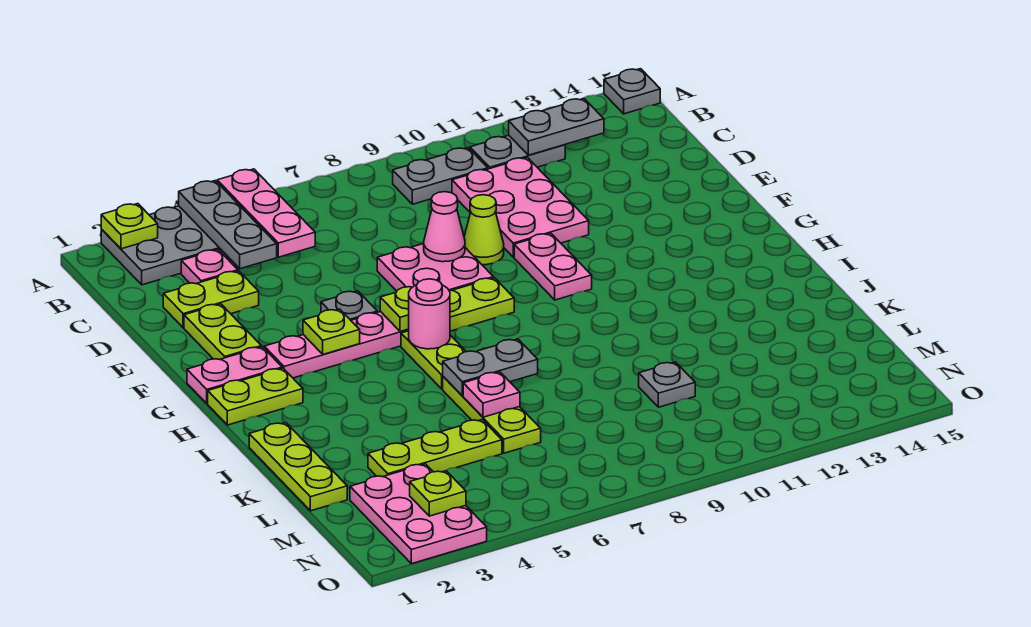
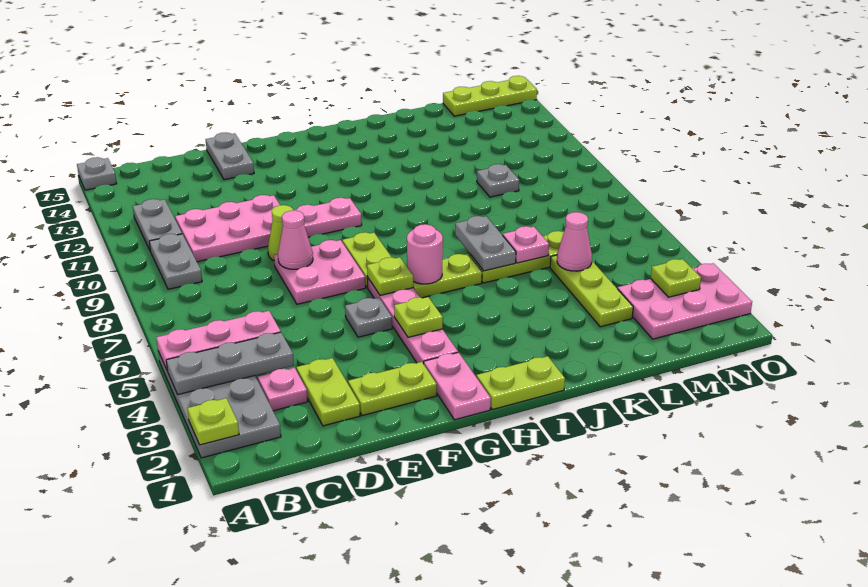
grey 1x2 plate [509,99,604,155] -> grey 1x2 plate moved to [206,133,254,180]
lime 1x2 plate [208,368,303,425] -> lime 1x2 plate turned to [477,356,565,410]
lime 1x3 plate [249,423,347,511] -> lime 1x3 plate moved to [443,76,537,116]
none -> pink 1x1 cone [557,212,592,271]

